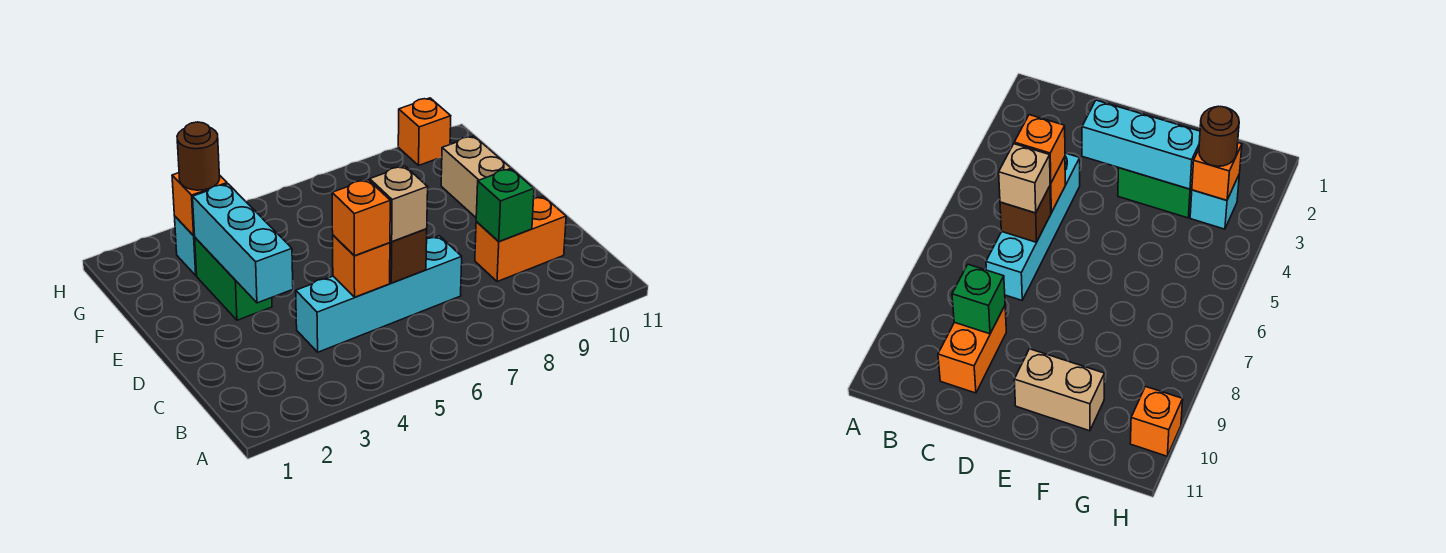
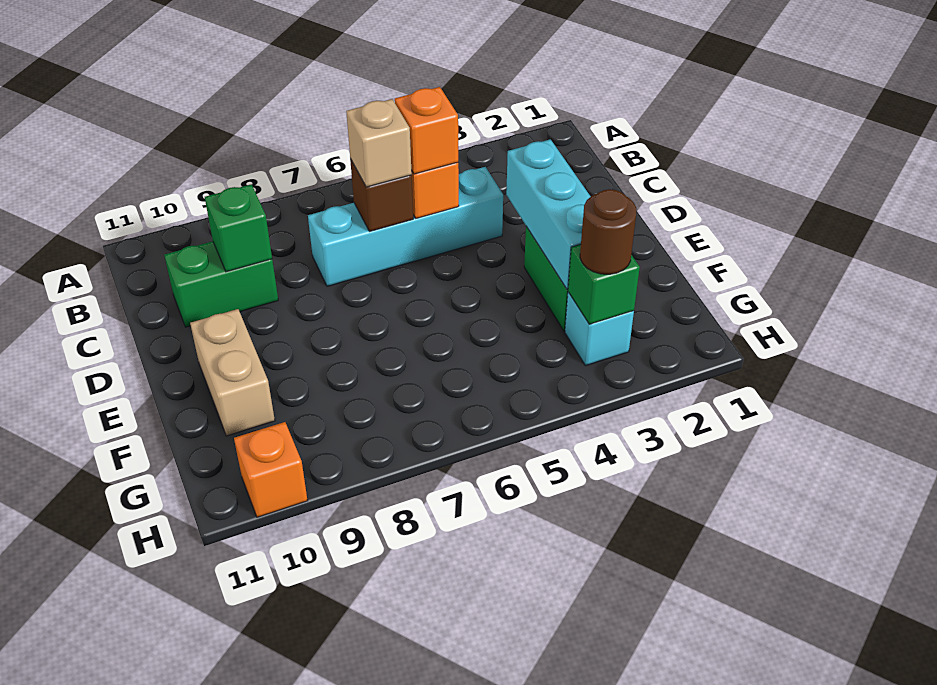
orange 1x2 brick [475,196,566,282] -> green 1x2 brick [164,241,278,327]
orange 1x1 brick [172,173,227,236] -> green 1x1 brick [568,244,640,324]

